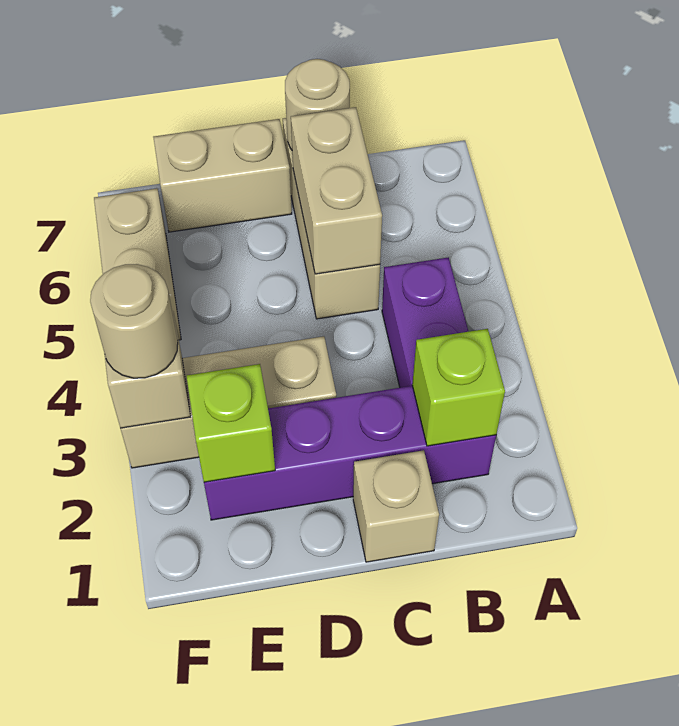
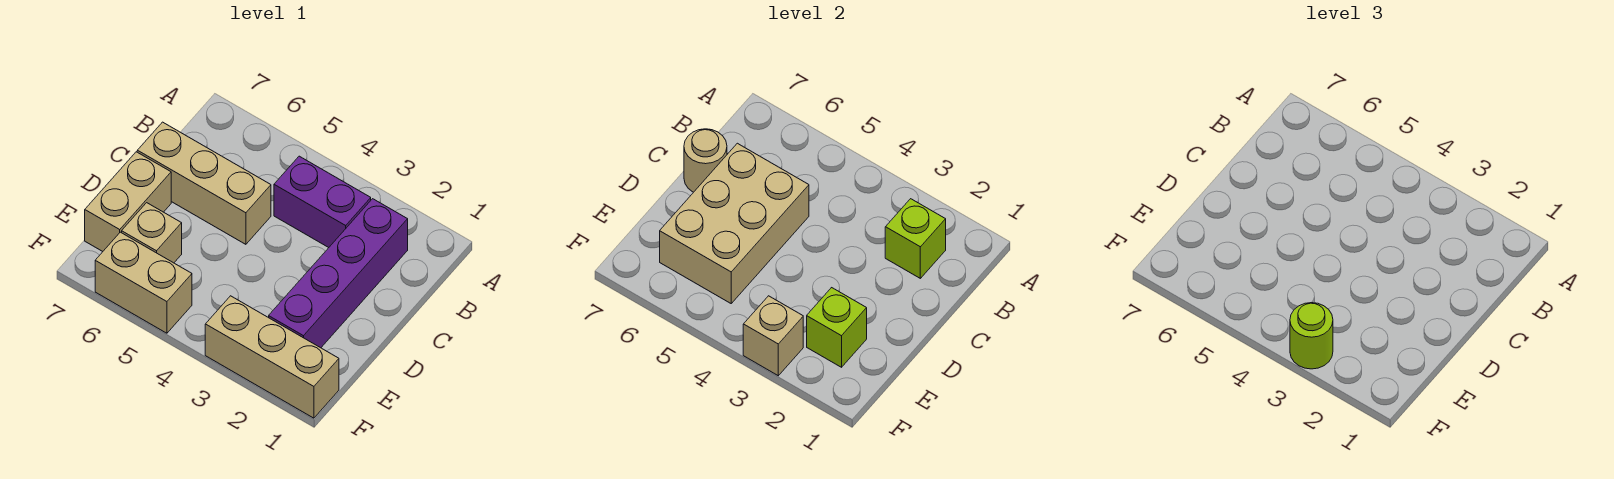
tan 1x1 brick [353,450,439,562] -> tan 1x1 brick moved to [122,203,182,263]
tan 1x2 brick [291,107,382,274] -> tan 2x3 brick [660,143,809,303]
tan 1x3 brick [121,336,336,468] -> tan 1x3 brick turned to [205,296,339,418]
tan 1x1 round brick [90,264,178,378] -> lime 1x1 round brick [1290,303,1333,369]

